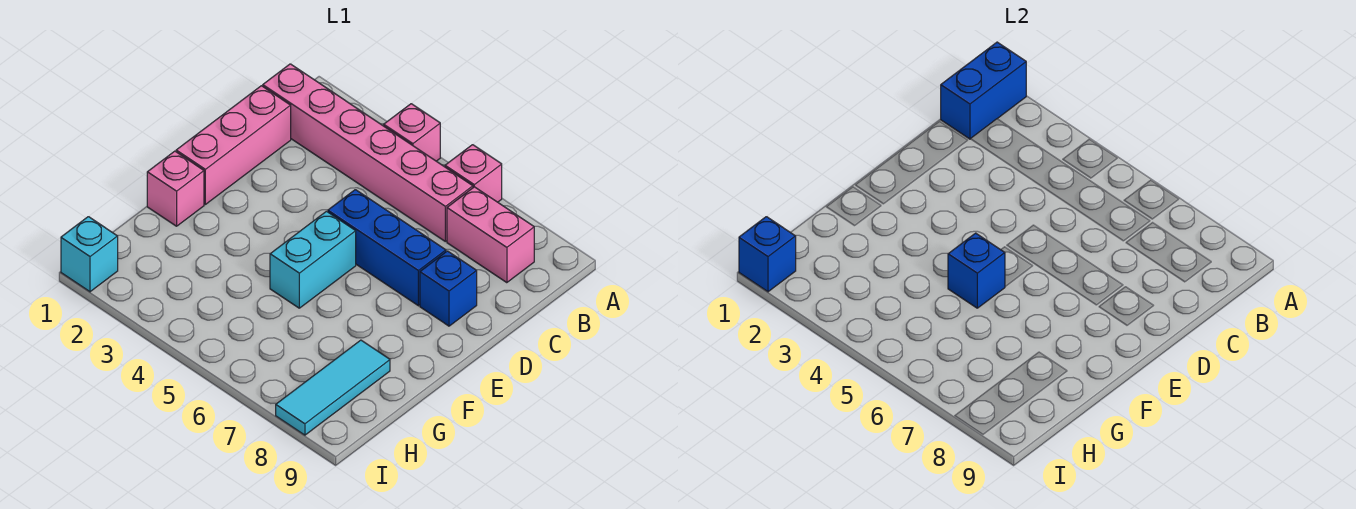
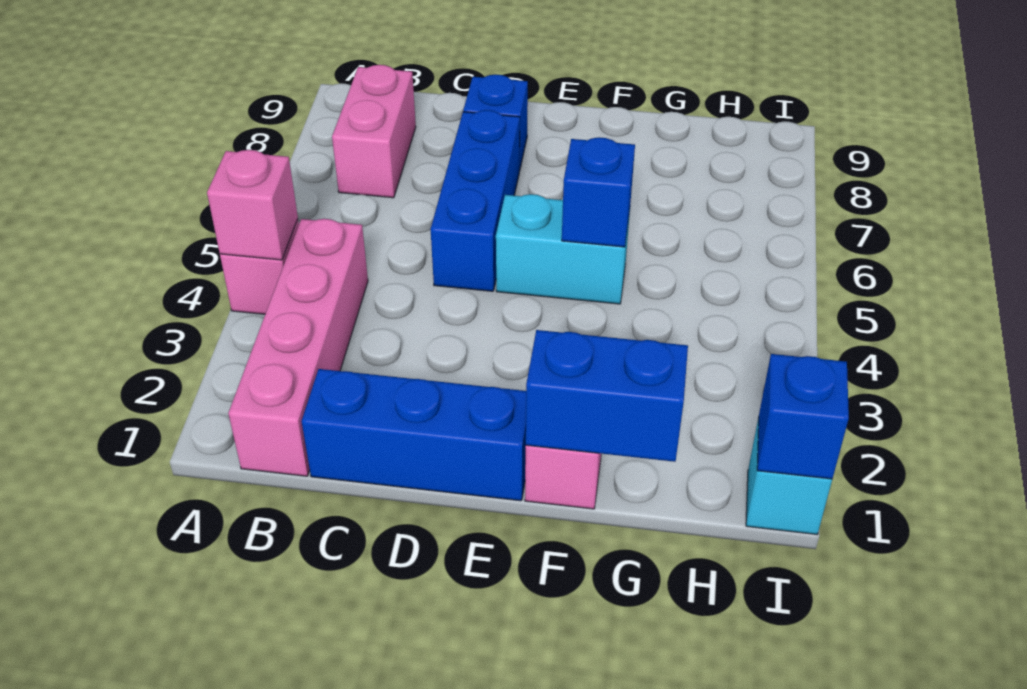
blue 1x2 brick [941,42,1026,139] -> blue 1x2 brick moved to [526,330,688,462]
pink 1x1 brick [445,145,502,202] -> pink 1x1 brick moved to [207,150,298,260]
pink 1x6 brick [263,64,473,241] -> pink 1x4 brick [228,219,368,476]
pink 1x3 brick [176,86,291,204] -> blue 1x3 brick [302,369,526,501]
cyan 1x3 tile [276,340,390,435] -> none

